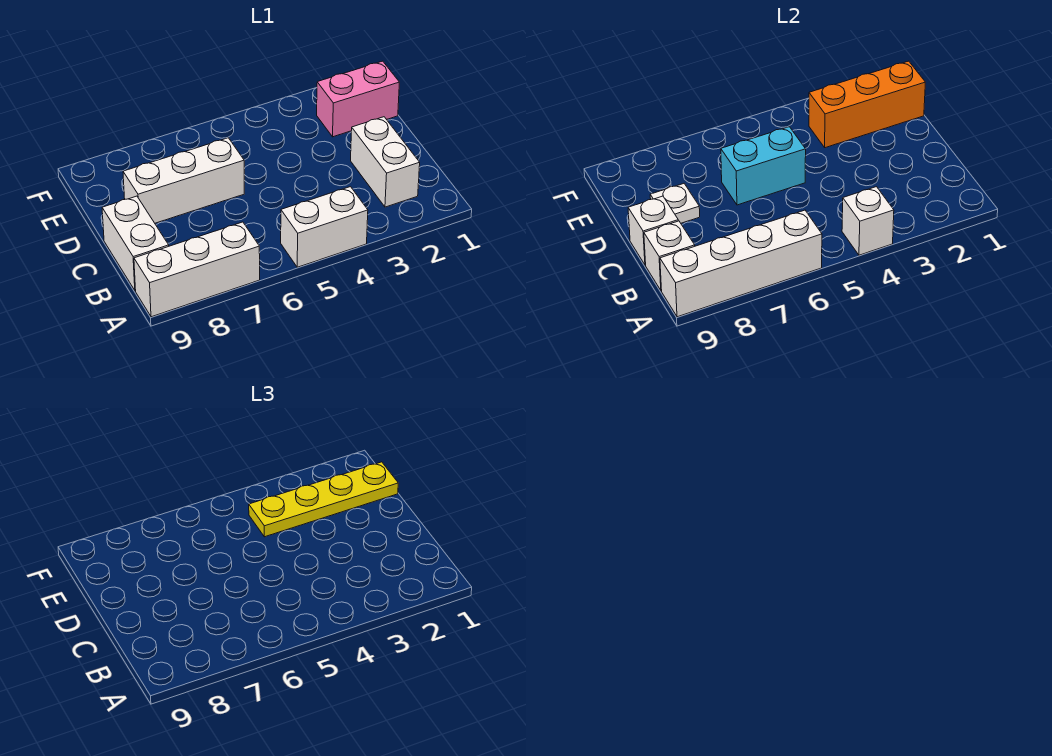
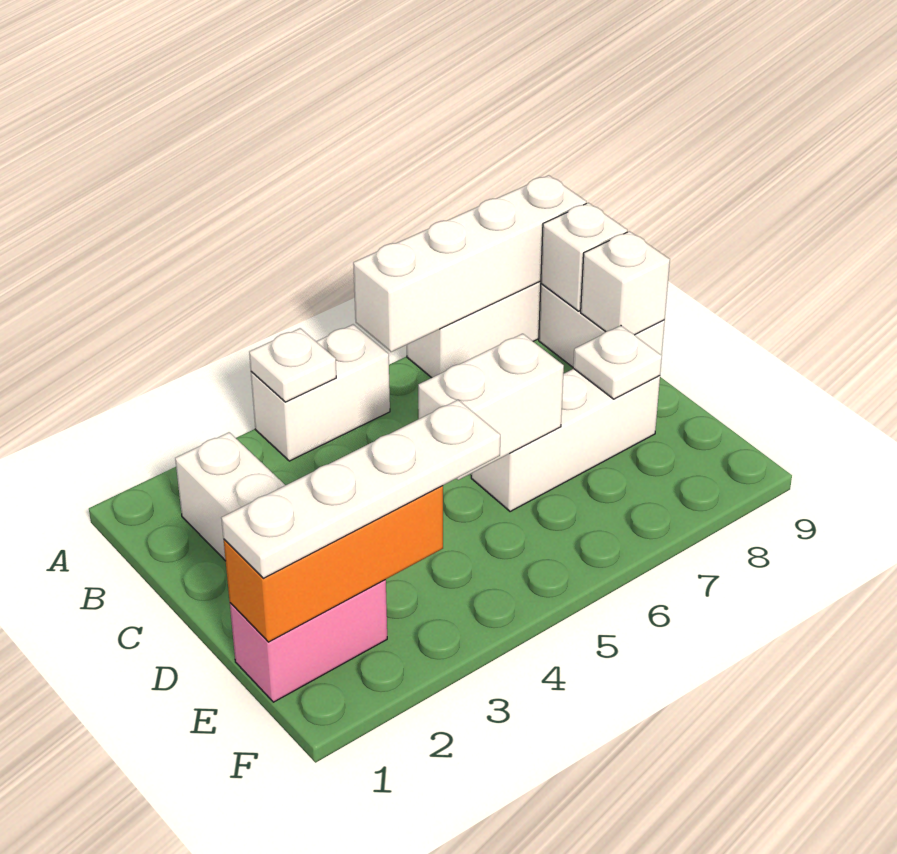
white 1x1 brick [842,187,894,255] -> white 1x1 plate [249,328,336,402]
cyan 1x2 brick [721,127,806,205] -> white 1x2 brick [418,334,564,480]
yellow 1x4 plate [249,462,398,537] -> white 1x4 plate [221,400,500,578]

